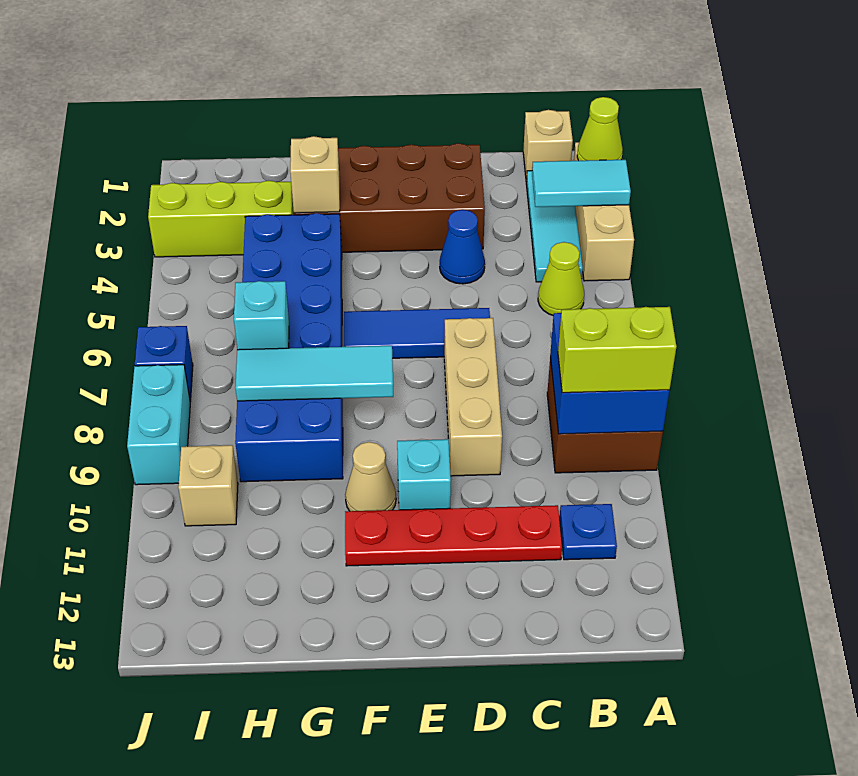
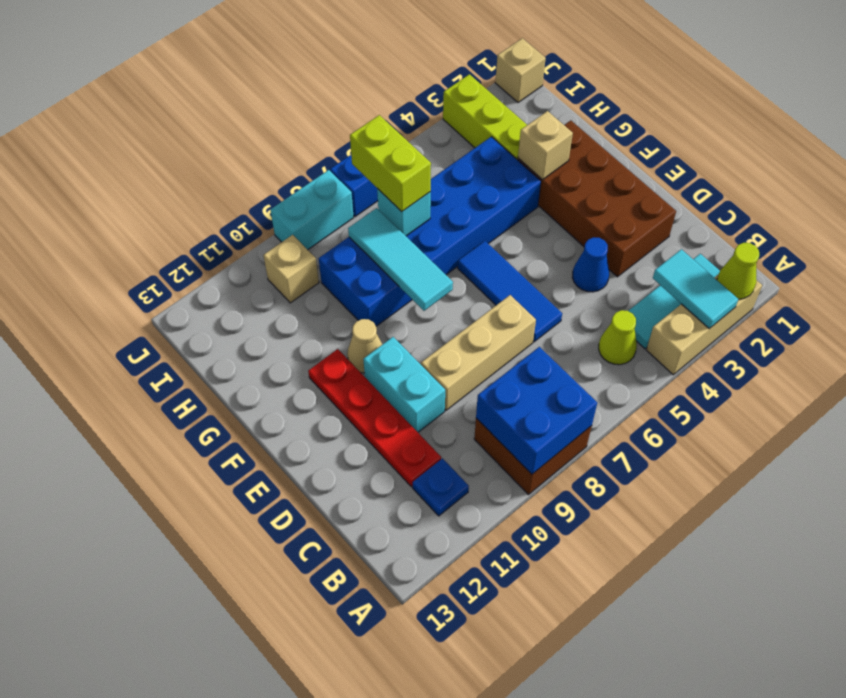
lime 1x2 brick [558,307,676,393] -> lime 1x2 brick moved to [350,115,431,211]
tan 1x1 brick [523,110,573,181] -> tan 1x1 brick moved to [495,38,546,102]
cyan 1x1 brick [397,439,451,510] -> cyan 1x2 brick [363,337,445,432]

